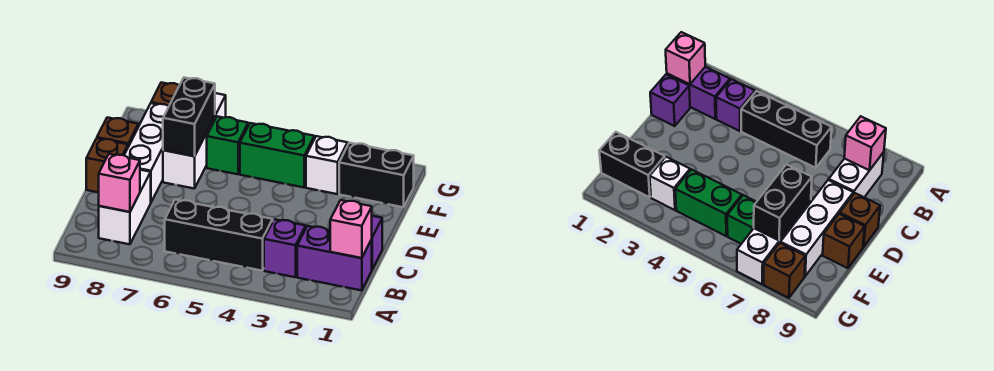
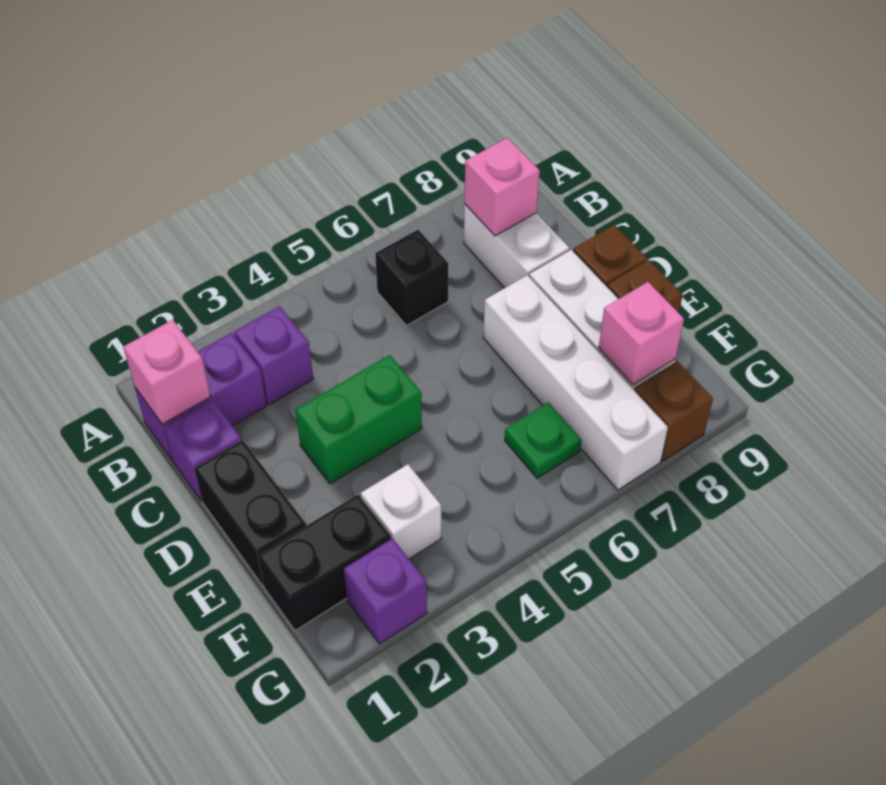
black 1x3 brick [165,200,273,271] -> black 1x1 brick [375,230,448,326]
white 1x3 brick [163,93,226,189] -> white 1x4 brick [483,275,668,490]
black 1x2 brick [163,78,215,156] -> black 1x2 brick moved to [194,440,306,586]
green 1x2 brick [240,123,314,187] -> green 1x2 brick moved to [295,355,422,484]
green 1x1 brick [207,117,248,174] -> green 1x1 plate [505,403,582,478]
none -> pink 1x1 brick [599,282,684,385]
none -> purple 1x1 brick [344,538,427,644]

